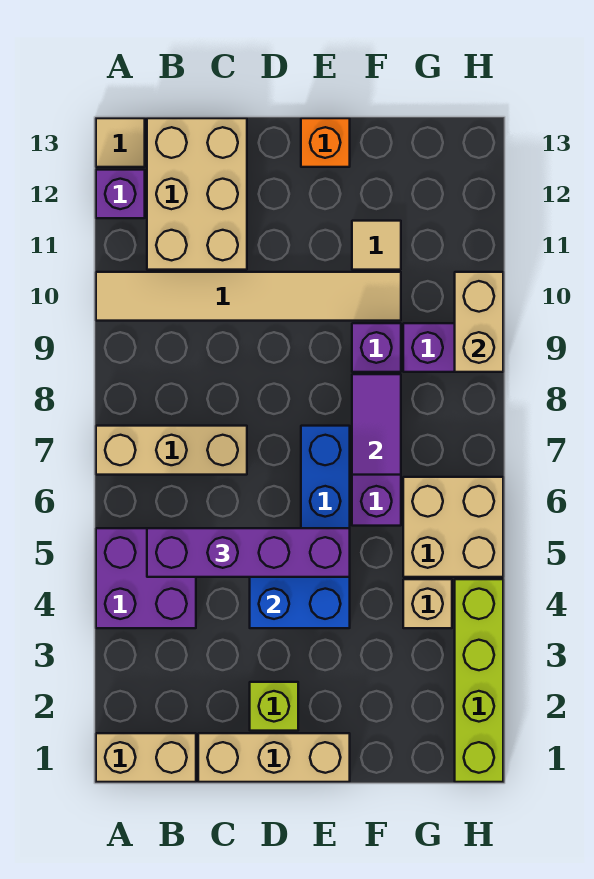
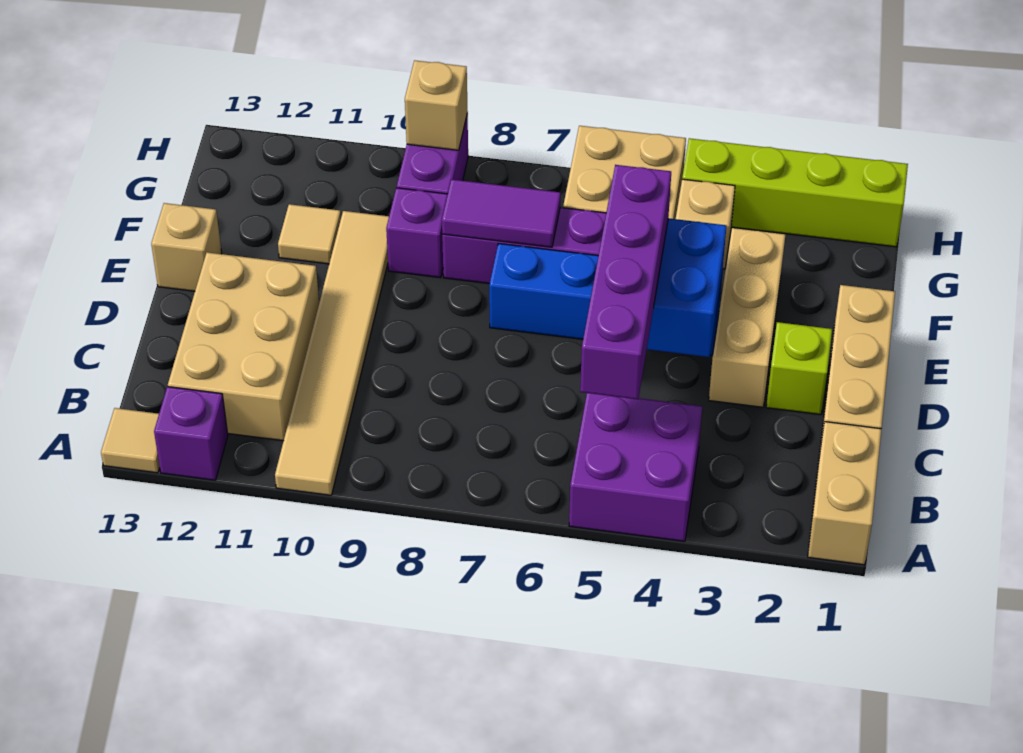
tan 1x3 brick [96,426,247,475] -> tan 1x3 brick moved to [709,228,785,407]
tan 2x3 brick [147,118,247,270] -> tan 2x3 brick turned to [168,252,319,441]
orange 1x1 brick [301,118,350,167] -> tan 1x1 brick [151,203,222,291]
tan 1x2 brick [455,272,503,372] -> tan 1x1 brick [405,60,468,150]

